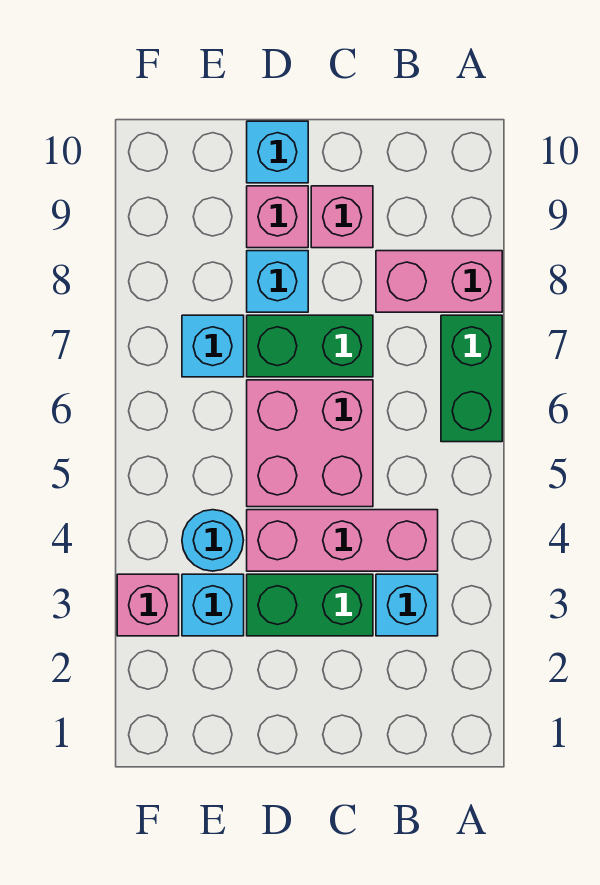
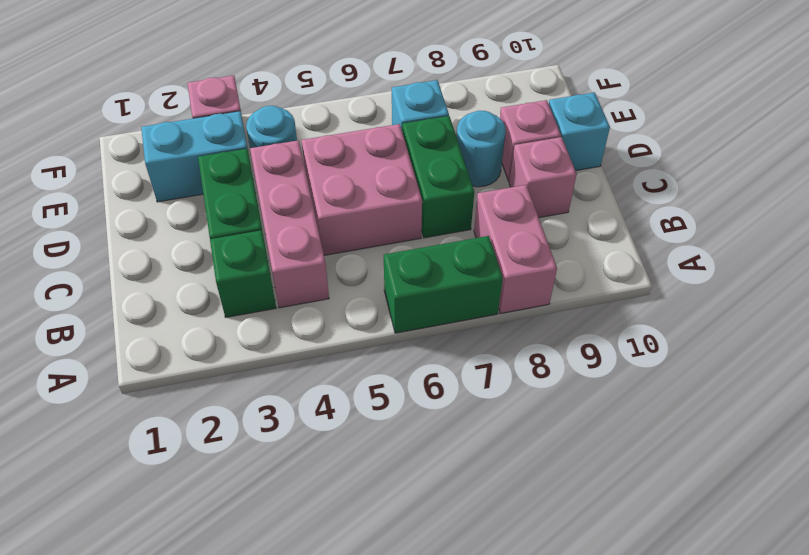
cyan 1x1 brick [376,574,438,636] -> green 1x1 brick [210,230,276,317]
cyan 1x1 brick [247,251,308,312] -> cyan 1x1 round brick [456,111,506,187]
cyan 1x1 brick [182,574,244,636] -> cyan 1x2 brick [141,111,247,202]

